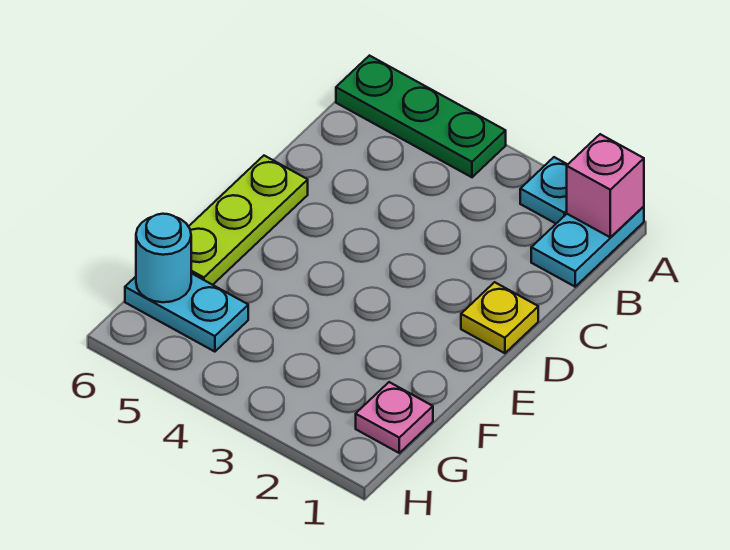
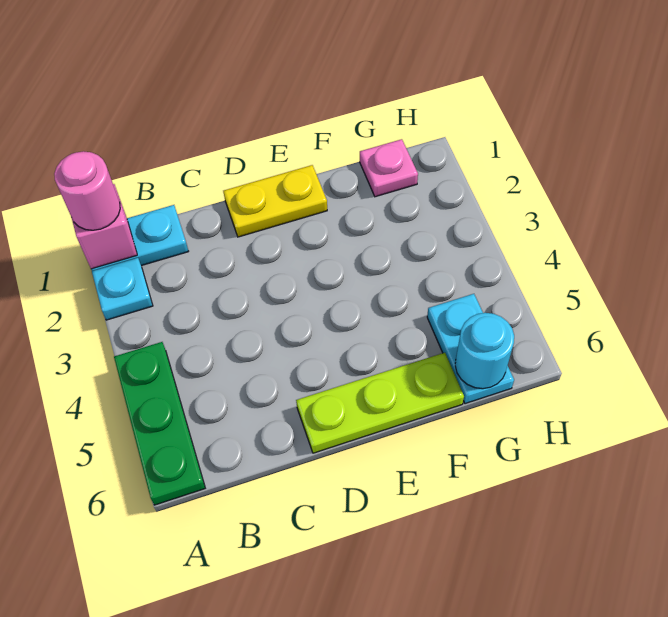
none -> pink 1x1 round brick [54,151,120,230]
yellow 1x1 plate [461,282,538,353] -> yellow 1x2 plate [223,165,327,237]

